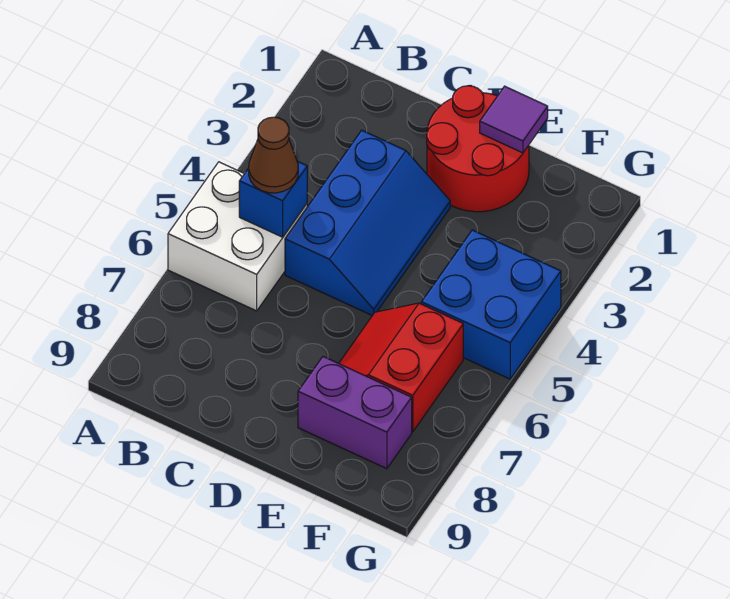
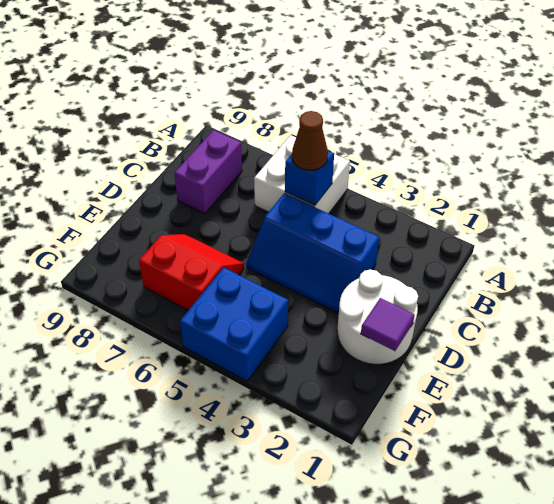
red 2x2 round brick [427,86,529,212] -> white 2x2 round brick [337,269,418,364]
purple 1x2 brick [298,357,412,469] -> purple 1x2 brick moved to [174,130,242,214]

